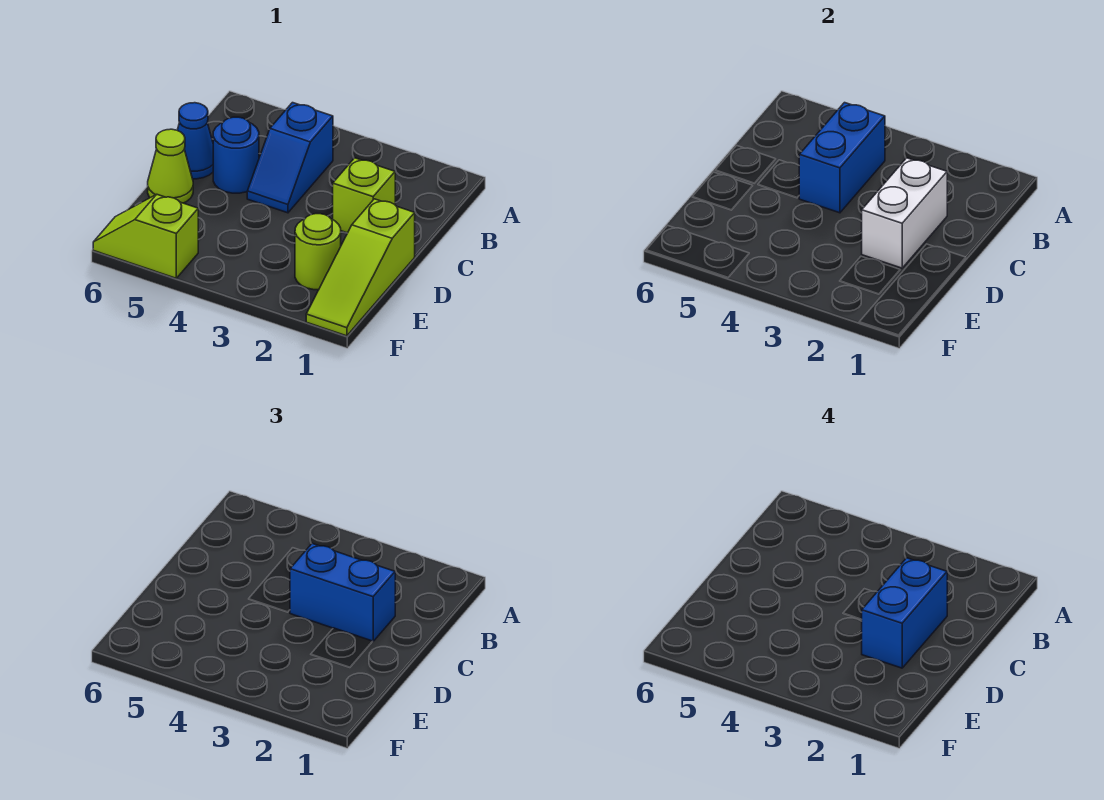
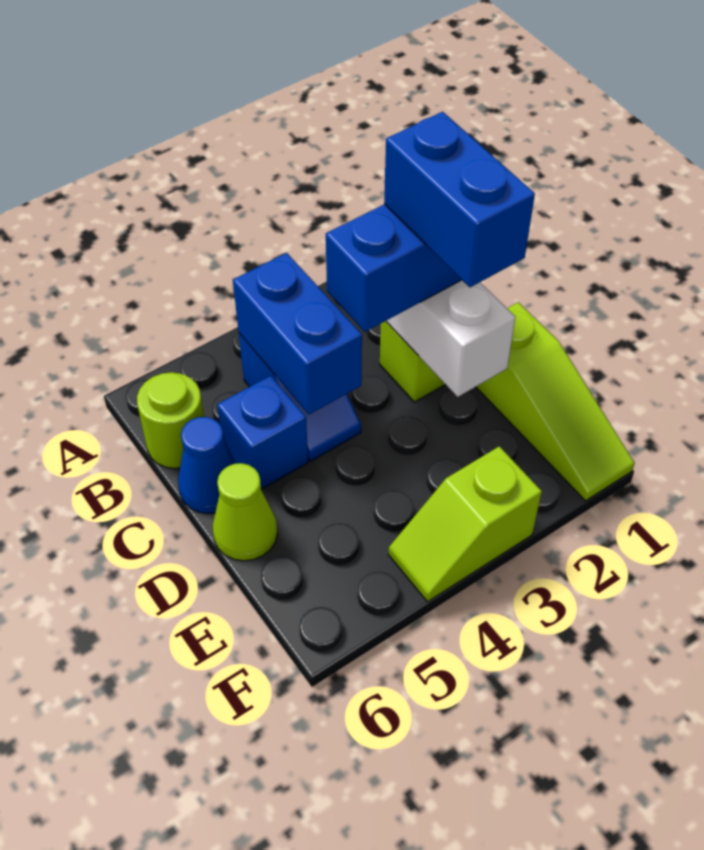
blue 1x1 round brick [213,117,259,193] -> blue 1x1 brick [217,376,308,489]
lime 1x1 round brick [295,214,341,290] -> lime 1x1 round brick moved to [137,372,204,469]
lime 1x2 slope [93,194,198,278] -> lime 1x2 slope moved to [388,446,542,602]

